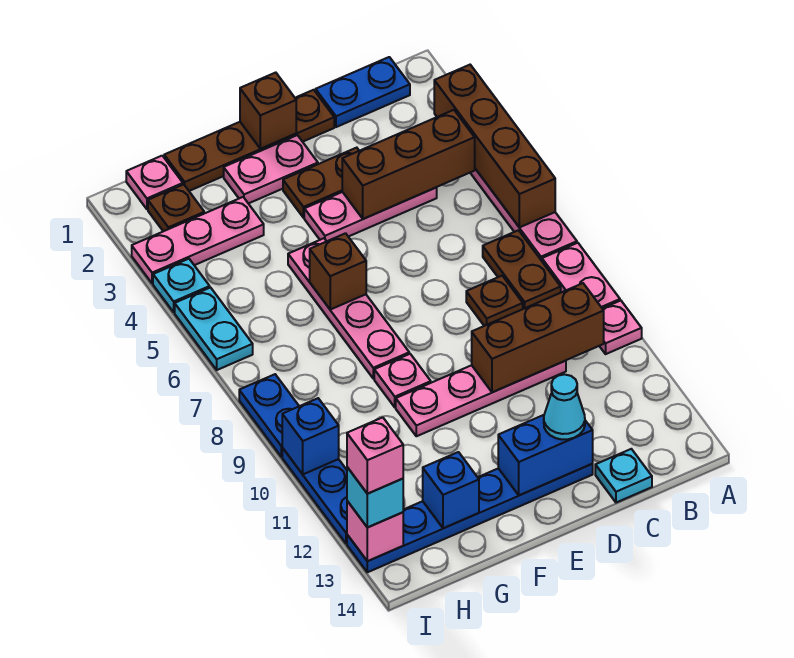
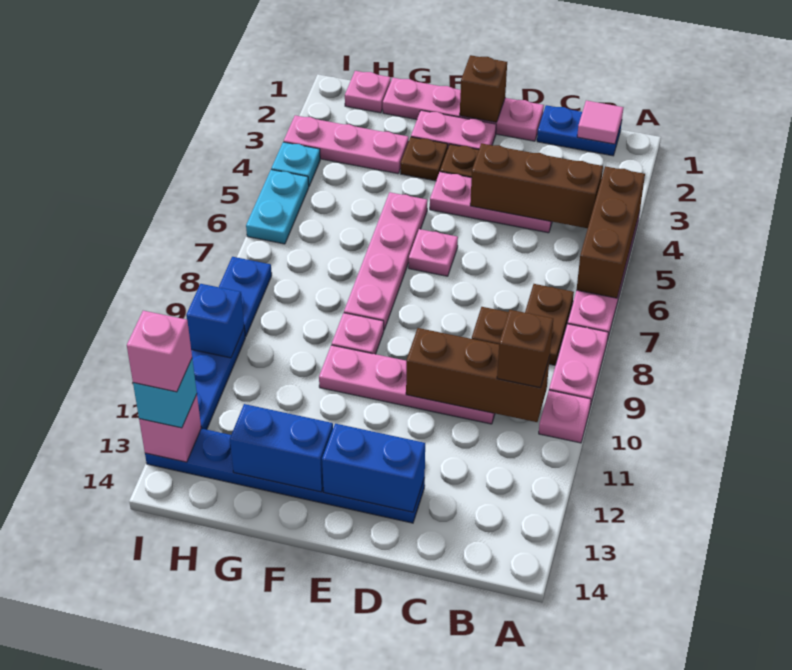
brown 1x4 brick [434,65,555,227] -> brown 1x3 brick [577,166,645,298]
none -> pink 1x1 tile [577,101,623,144]
cyan 1x1 plate [595,449,652,503] -> none
brown 1x4 plate [164,90,334,191] -> pink 1x4 plate [383,78,544,141]
cyan 1x1 cone [544,374,585,439] -> none
none -> pink 1x1 plate [409,229,458,276]
brown 1x1 brick [310,233,366,310] -> brown 1x1 brick moved to [497,310,553,388]
blue 1x1 brick [423,452,479,528] -> blue 1x2 brick [230,404,333,492]
brown 1x1 plate [148,184,204,231] -> brown 1x1 plate moved to [401,137,448,181]

